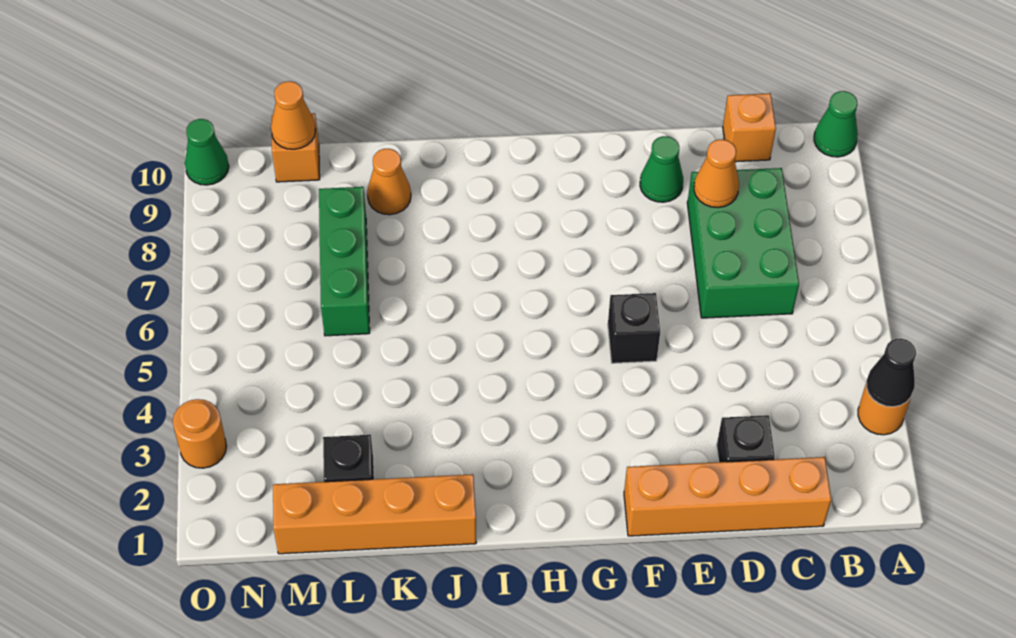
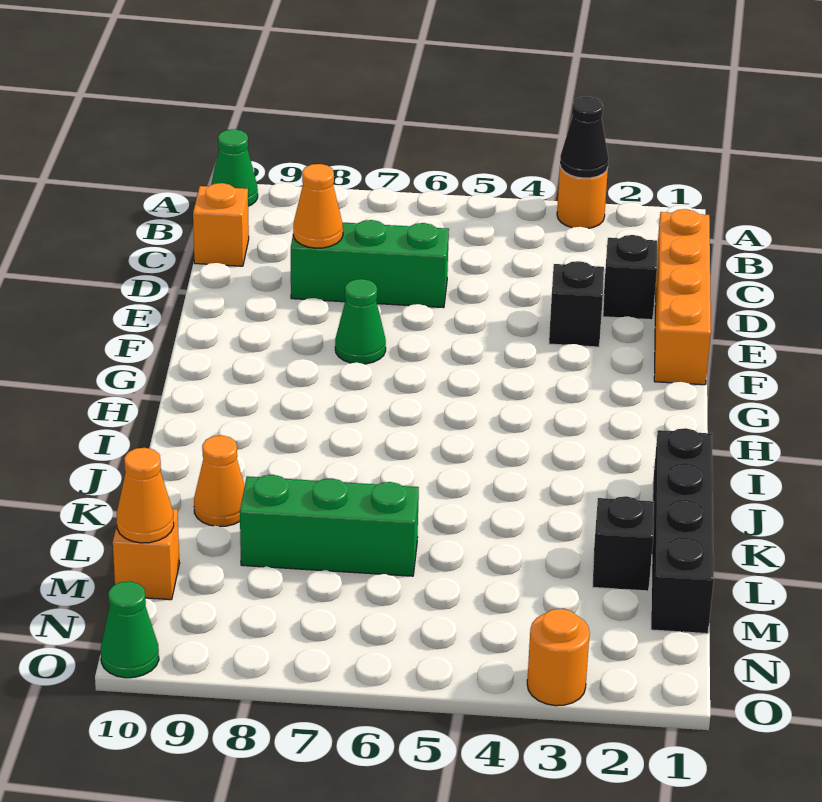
green 2x3 brick [687,168,799,318] -> green 1x3 brick [291,220,449,308]
green 1x1 cone [640,136,683,202] -> green 1x1 cone moved to [335,279,386,364]
black 1x1 brick [608,293,660,363] -> black 1x1 brick moved to [549,261,604,347]
orange 1x4 brick [273,474,476,554] -> black 1x4 brick [651,428,714,634]

